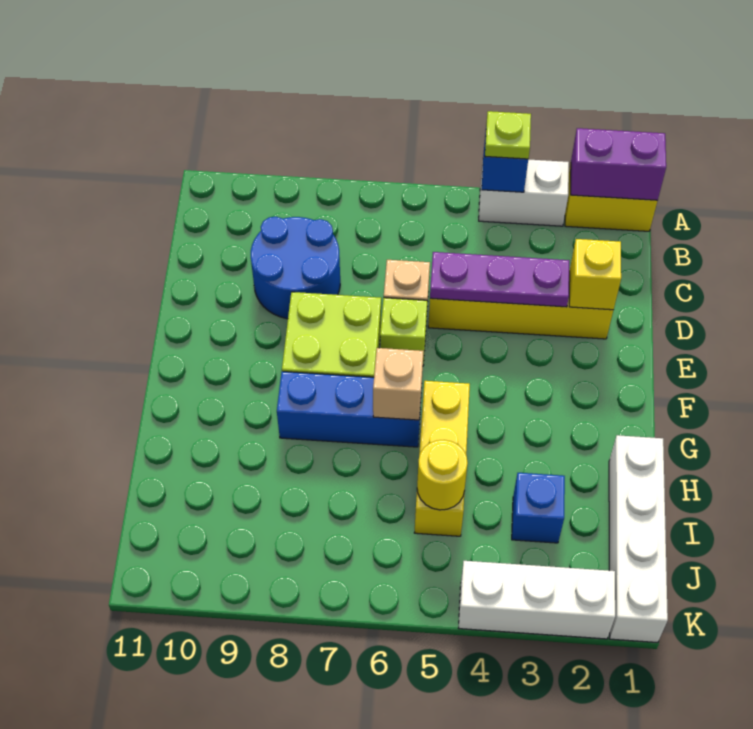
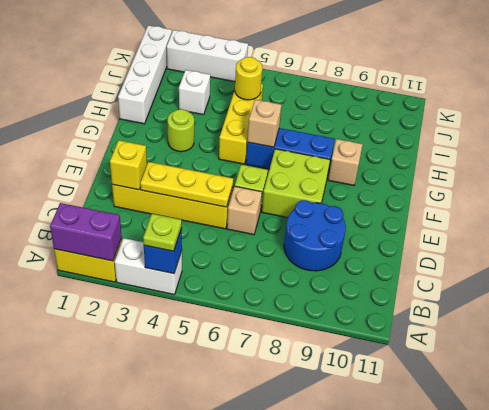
purple 1x3 plate [430,252,569,307] -> yellow 1x3 plate [140,162,233,207]
none -> lime 1x1 round brick [167,109,194,152]
none -> tan 1x1 brick [328,139,363,185]
blue 1x1 brick [512,473,565,543] -> white 1x1 brick [179,70,210,115]

